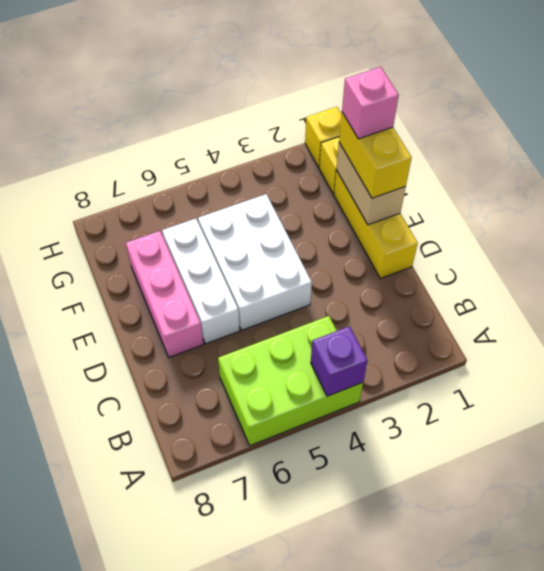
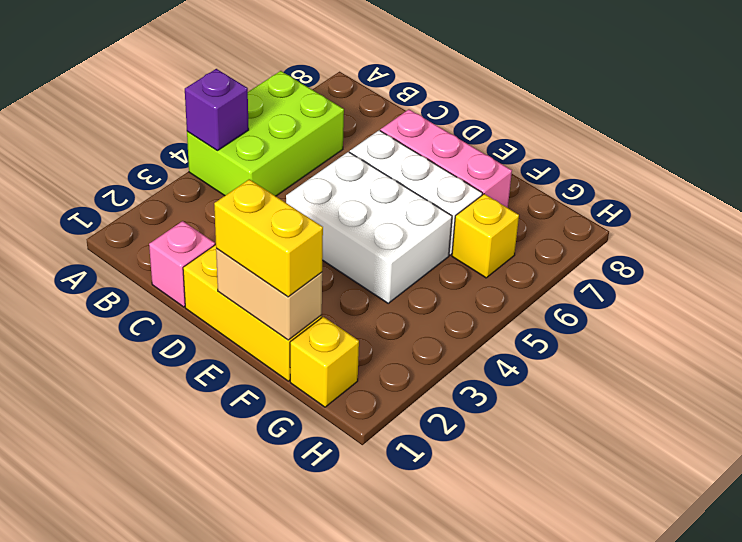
pink 1x1 brick [342,67,399,139] -> pink 1x1 brick moved to [149,221,215,307]
yellow 1x1 brick [305,107,342,167] -> yellow 1x1 brick moved to [452,194,519,278]

